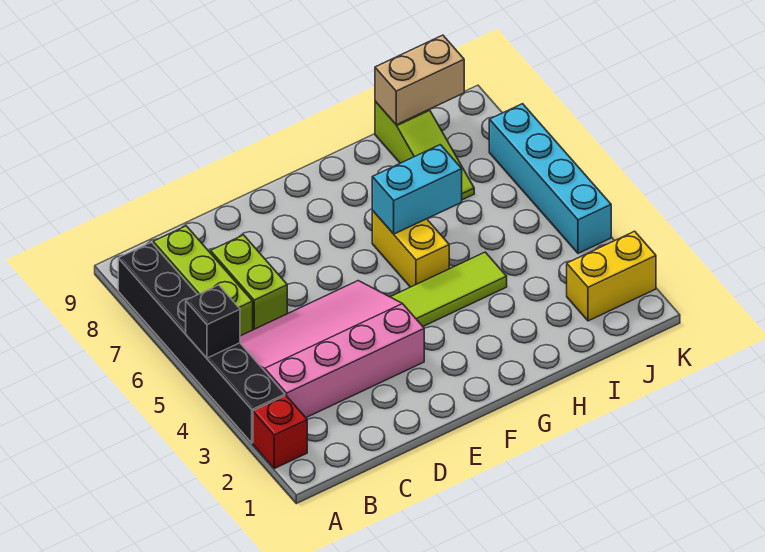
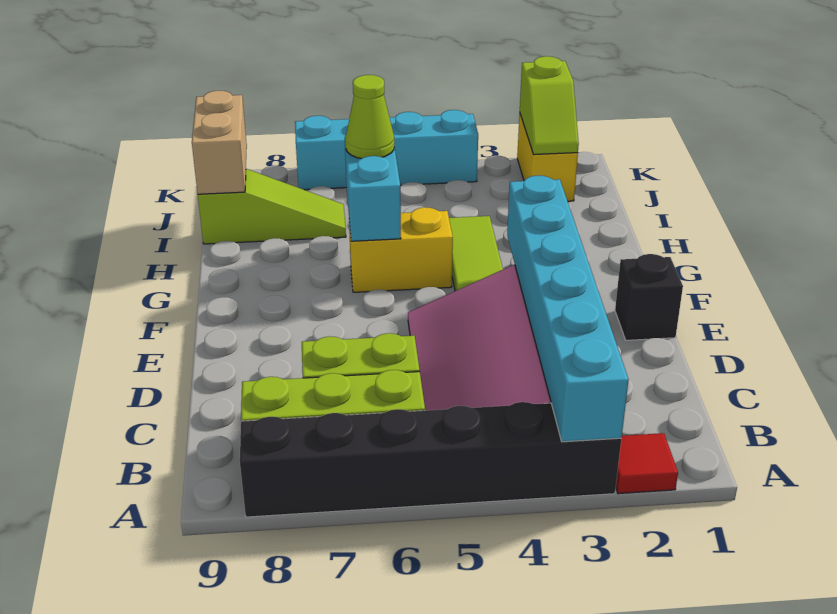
red 1x1 brick [253,396,307,468] -> red 1x1 tile [616,433,678,494]
none -> cyan 1x6 brick [507,176,629,442]
black 1x1 brick [186,285,240,358] -> black 1x1 brick moved to [615,254,683,340]
none -> lime 1x1 cone [345,75,394,159]
none -> lime 1x2 slope [520,56,579,155]

